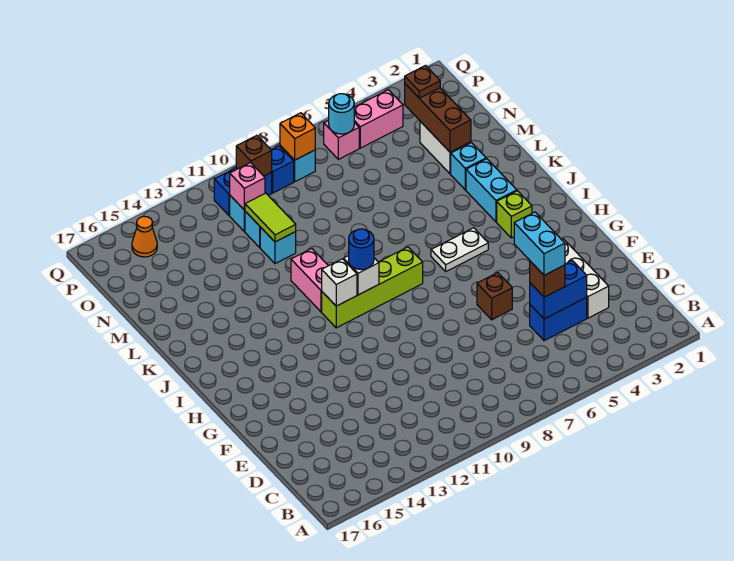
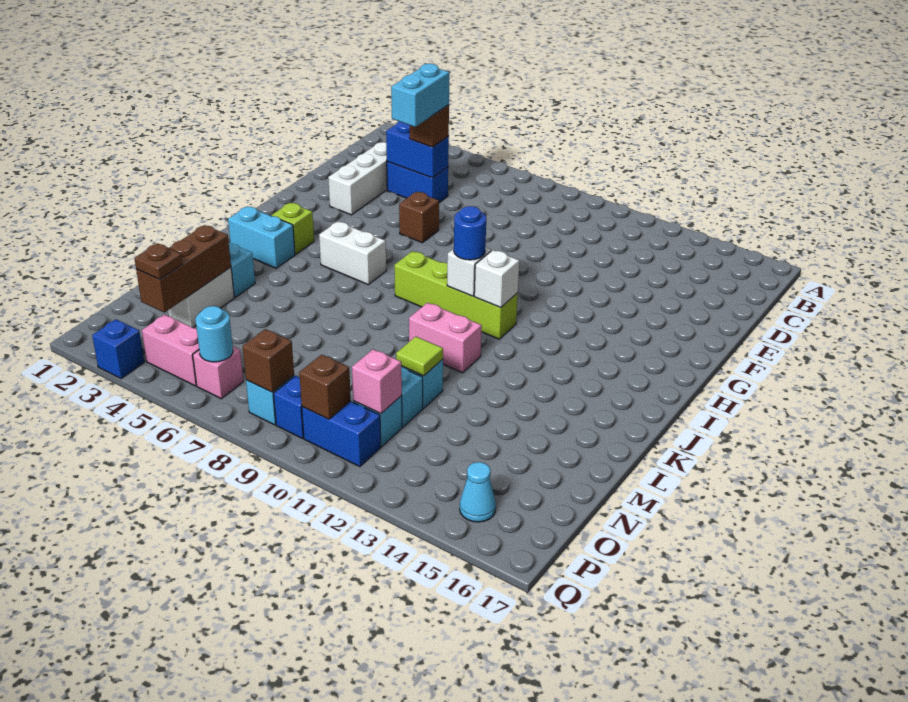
white 1x2 plate [431,228,488,271] -> white 1x2 brick [319,222,386,285]
cyan 1x2 brick [466,159,517,222] -> cyan 1x2 brick turned to [228,206,295,268]
pink 1x2 brick [291,249,328,312] -> pink 1x2 brick turned to [409,303,482,373]
lime 1x2 tile [245,193,296,242] -> lime 1x1 tile [396,337,443,376]
orange 1x1 brick [280,113,315,160] -> brown 1x1 brick [243,329,294,392]
orange 1x1 cone [132,216,157,257] -> cyan 1x1 cone [460,462,496,522]
none -> blue 1x1 brick [92,319,144,379]

